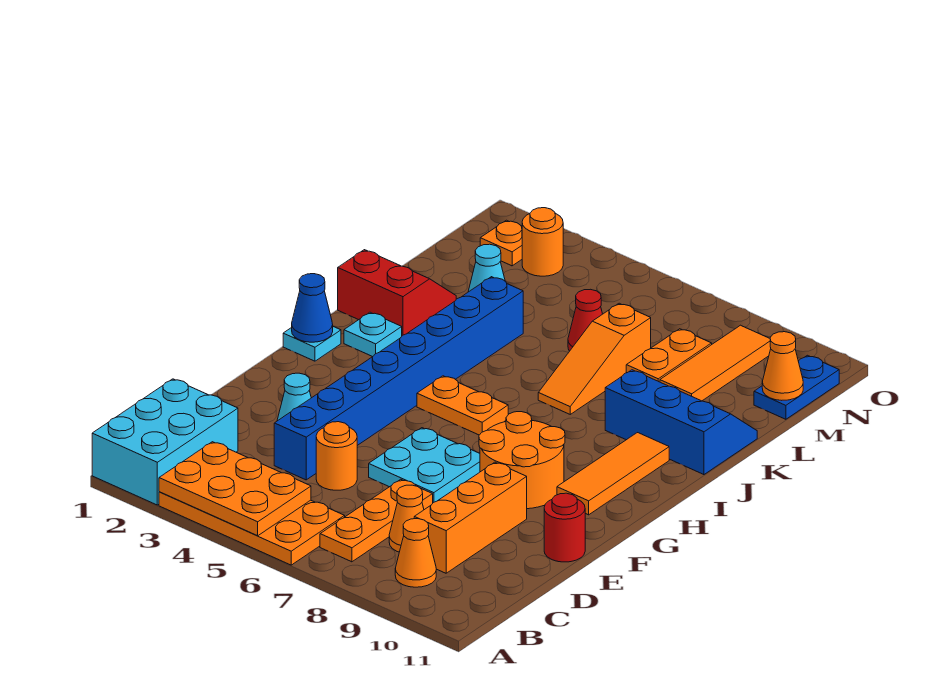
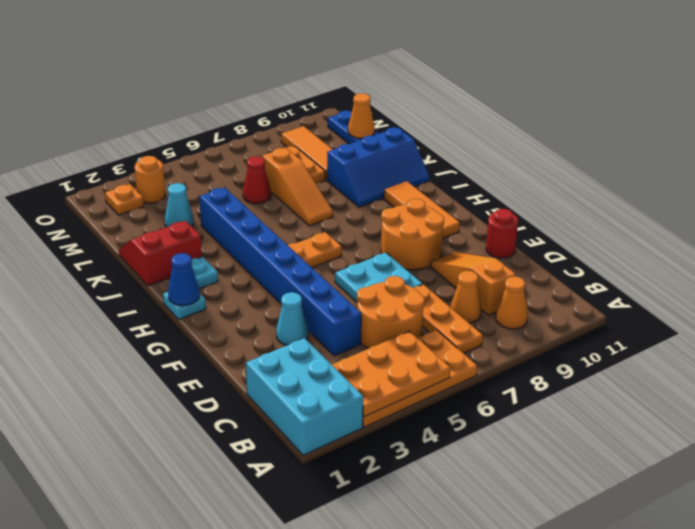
orange 1x3 brick [414,462,527,573] -> orange 1x3 slope [431,252,516,315]
orange 1x1 round brick [316,422,357,490] -> orange 2x2 round brick [357,276,425,349]
blue 2x3 slope [605,370,757,475] -> blue 2x3 slope turned to [327,127,429,207]

